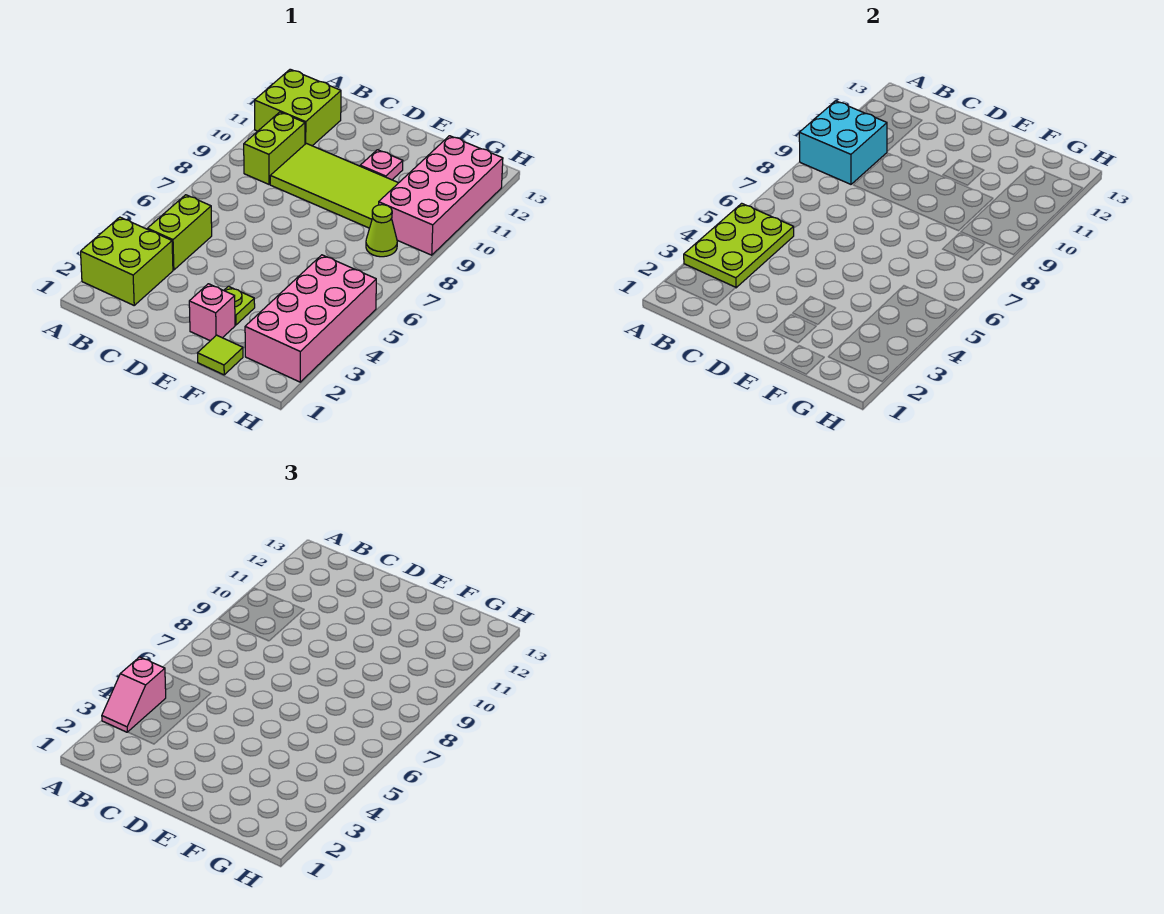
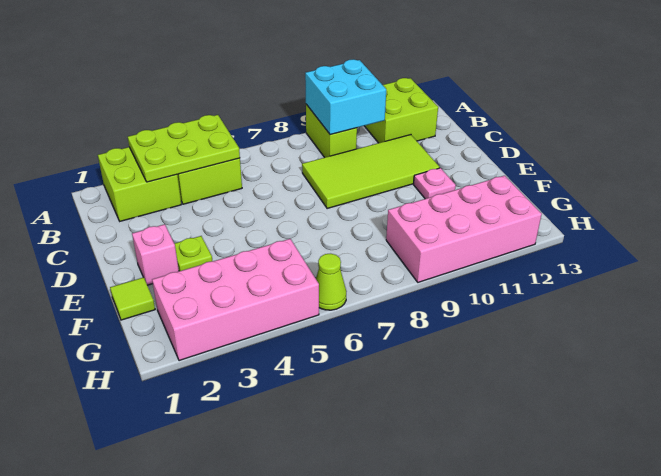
pink 1x2 slope [102,657,166,732] -> none
lime 1x2 brick [244,112,305,184] -> lime 1x2 brick turned to [306,104,357,157]
lime 2x4 tile [270,143,398,228] -> lime 2x4 tile turned to [302,135,440,209]
lime 1x1 cone [366,205,397,257] -> lime 1x1 cone moved to [316,254,346,310]

